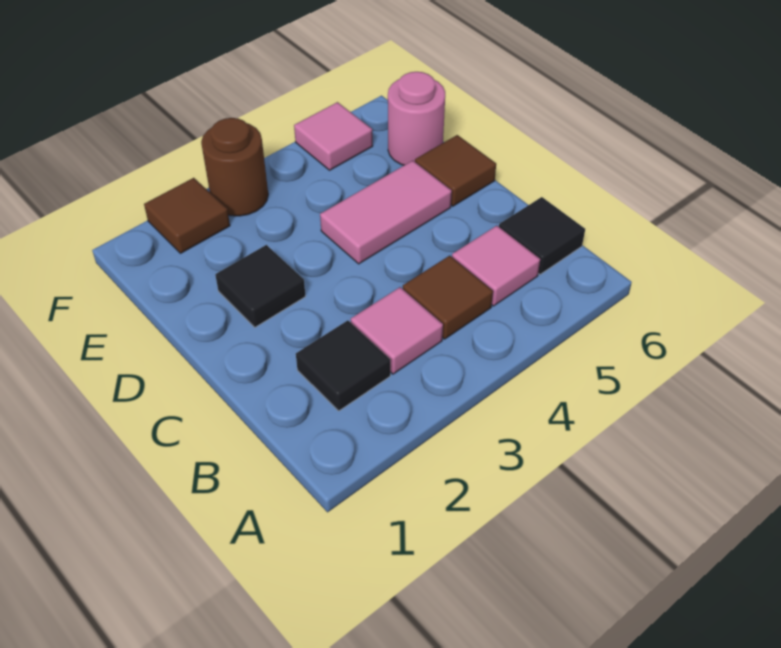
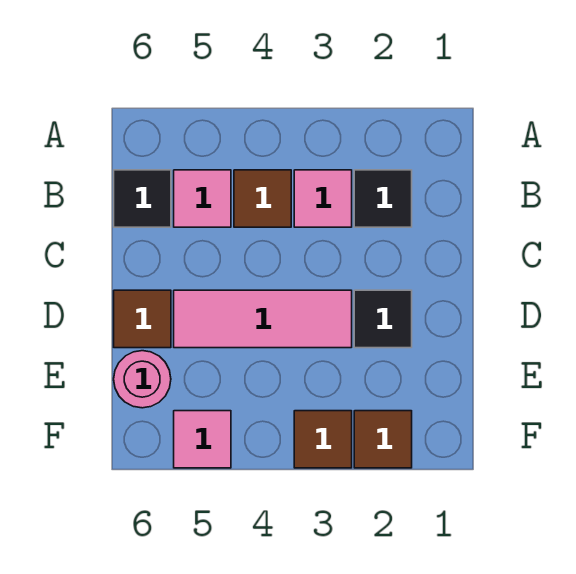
pink 1x2 tile [320,161,452,264] -> pink 1x3 tile [174,290,352,348]
brown 1x1 round brick [201,118,268,216] -> brown 1x1 tile [294,411,352,468]

